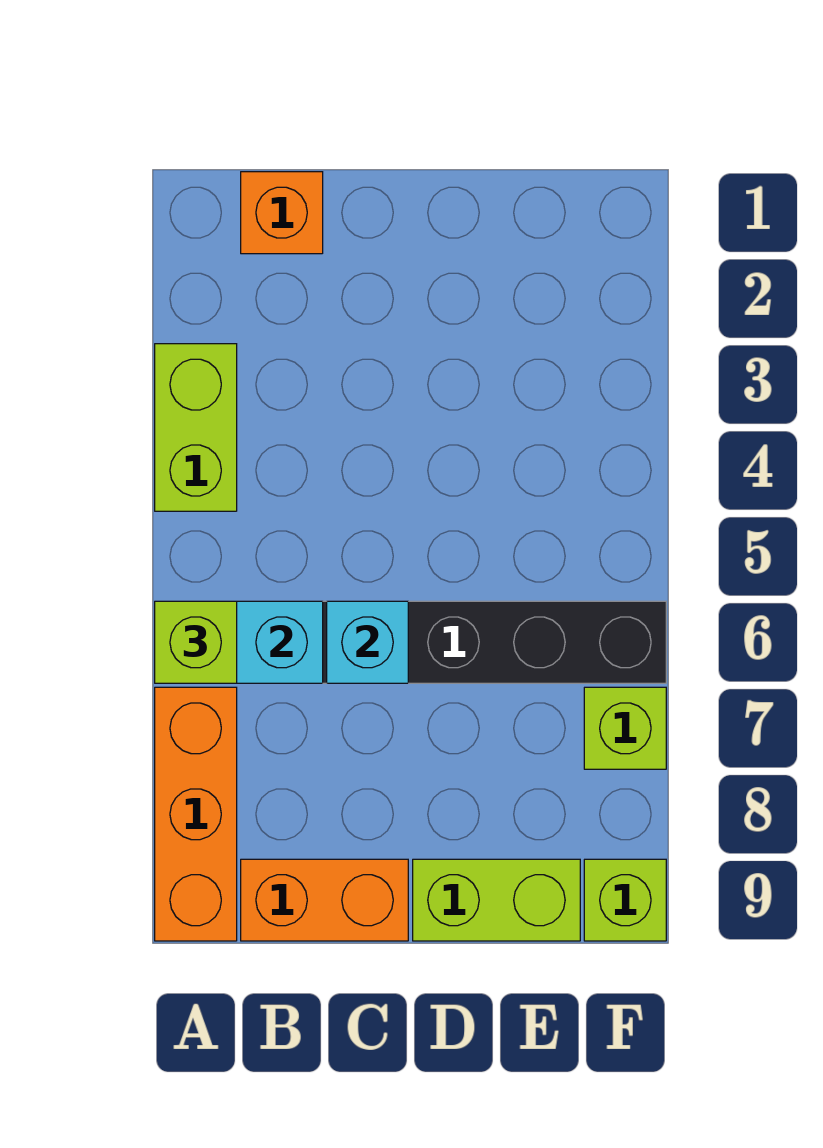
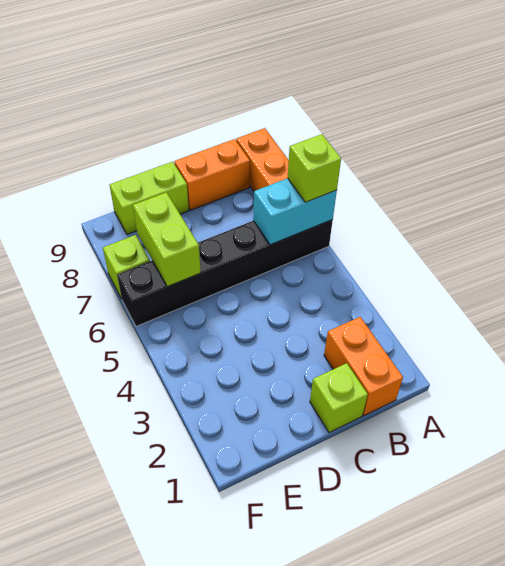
lime 1x2 brick [155,344,237,511] -> lime 1x2 brick moved to [133,192,201,287]
orange 1x1 brick [241,172,323,254] -> orange 1x2 brick [324,317,403,416]
cyan 1x1 brick [327,601,408,683] -> none
lime 1x1 brick [584,859,666,941] -> lime 1x1 brick moved to [310,363,368,433]

